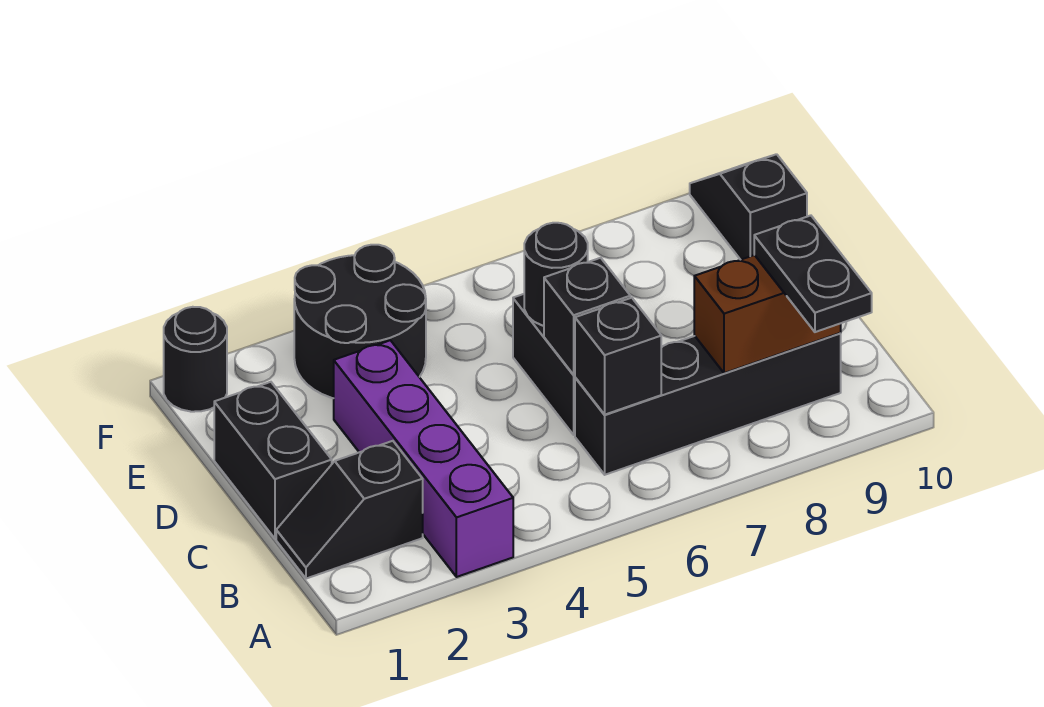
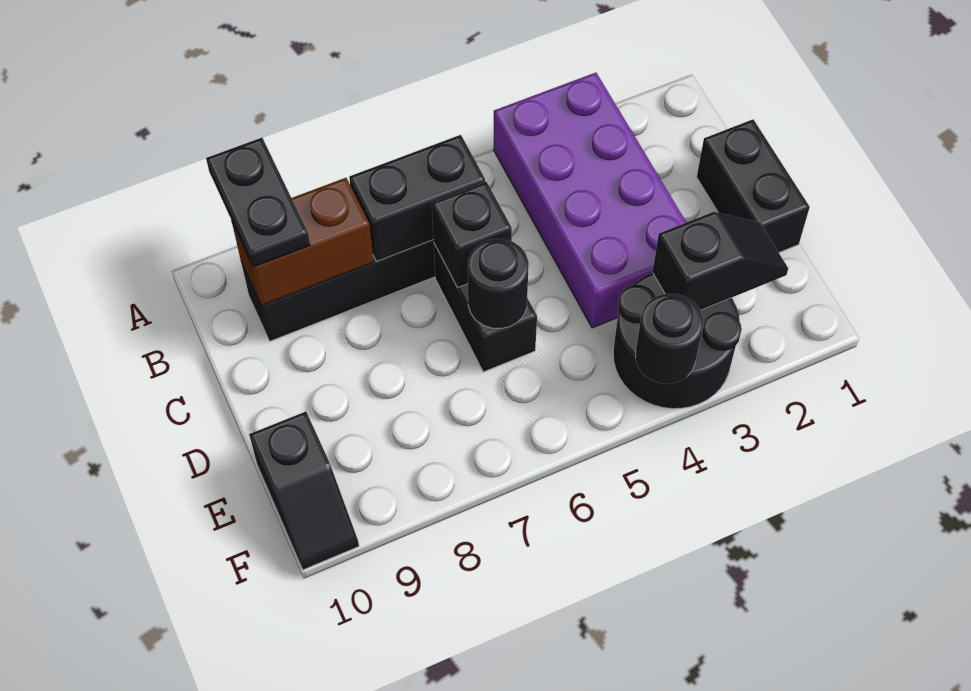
purple 1x4 brick [334,340,513,577] -> purple 2x4 brick [494,73,686,328]
black 1x2 slope [276,441,423,579] -> black 1x2 slope moved to [653,212,788,310]
black 1x1 brick [575,298,661,415] -> black 1x2 brick [349,135,485,261]
black 1x1 round brick [164,307,227,412] -> black 1x1 round brick moved to [636,294,703,384]

